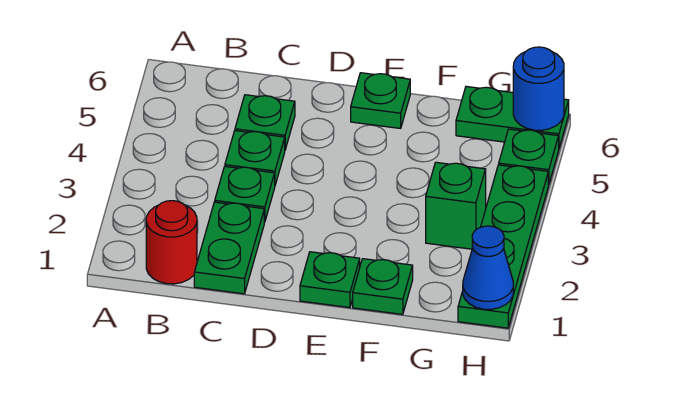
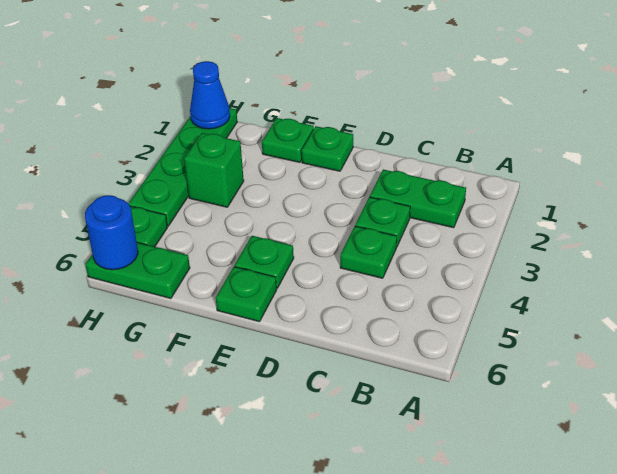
red 1x1 round brick [146,201,197,284] -> none
green 1x2 plate [194,202,264,294] -> green 1x2 plate turned to [370,170,466,228]
green 1x1 plate [235,95,295,149] -> green 1x1 plate moved to [235,236,294,288]

